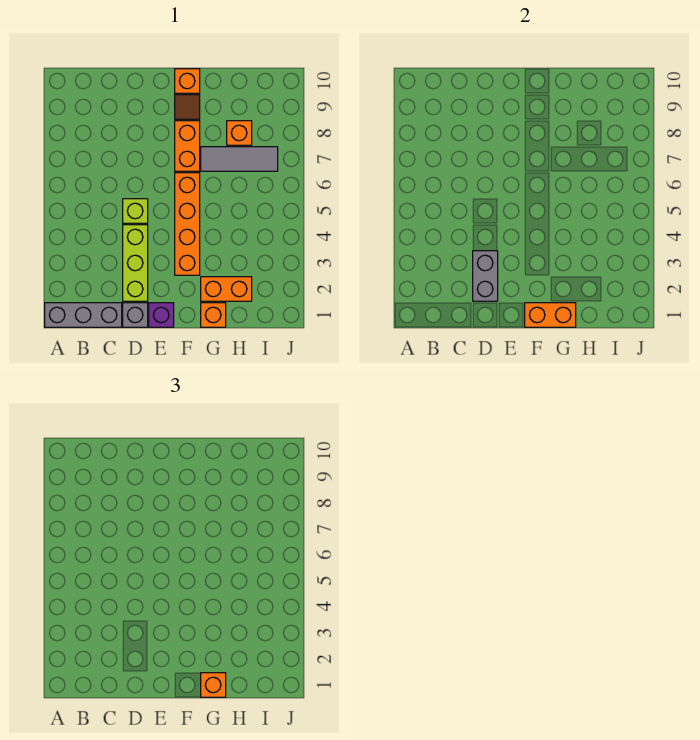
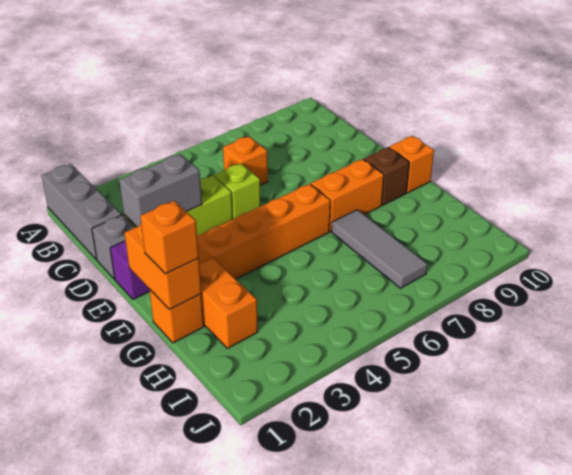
brown 1x1 tile [175,95,200,119] -> brown 1x1 brick [364,147,409,205]
orange 1x1 brick [227,121,252,145] -> orange 1x1 brick moved to [223,136,268,185]

